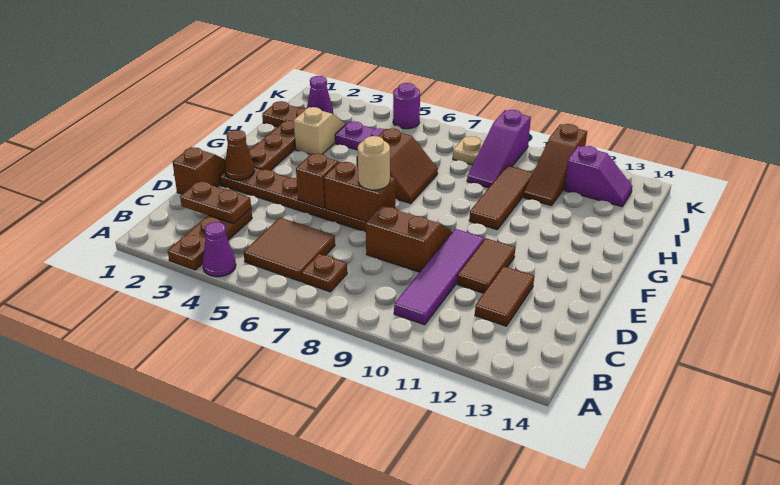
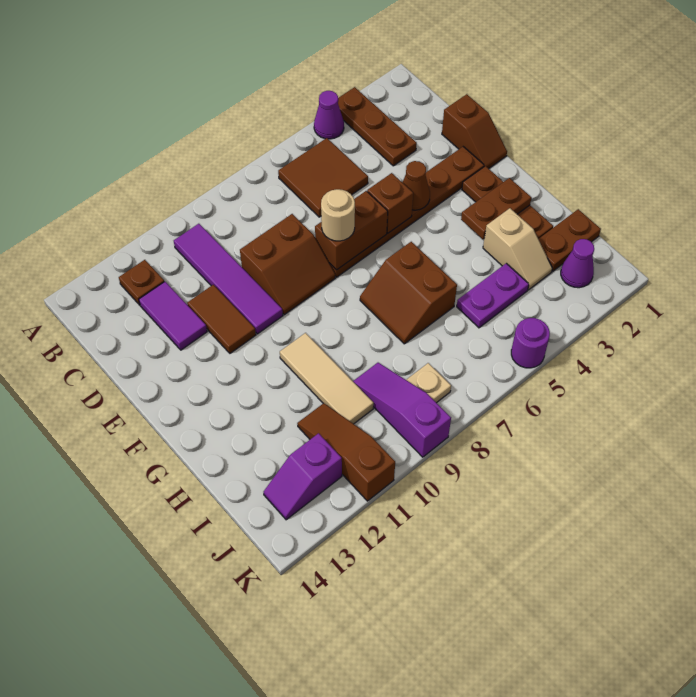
brown 1x1 plate [302,254,347,292] -> brown 1x1 plate moved to [119,260,164,305]
brown 1x2 plate [180,181,251,224] -> brown 1x2 plate moved to [461,178,531,239]
brown 1x2 tile [475,266,534,326] -> purple 1x2 tile [139,282,207,350]
brown 1x1 cone [225,130,255,180] -> brown 1x1 cone moved to [402,161,430,210]
brown 1x3 tile [469,166,533,230] -> tan 1x3 tile [280,333,374,424]

